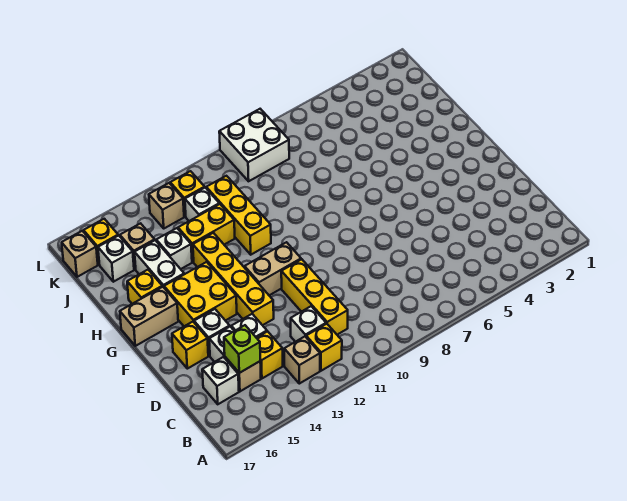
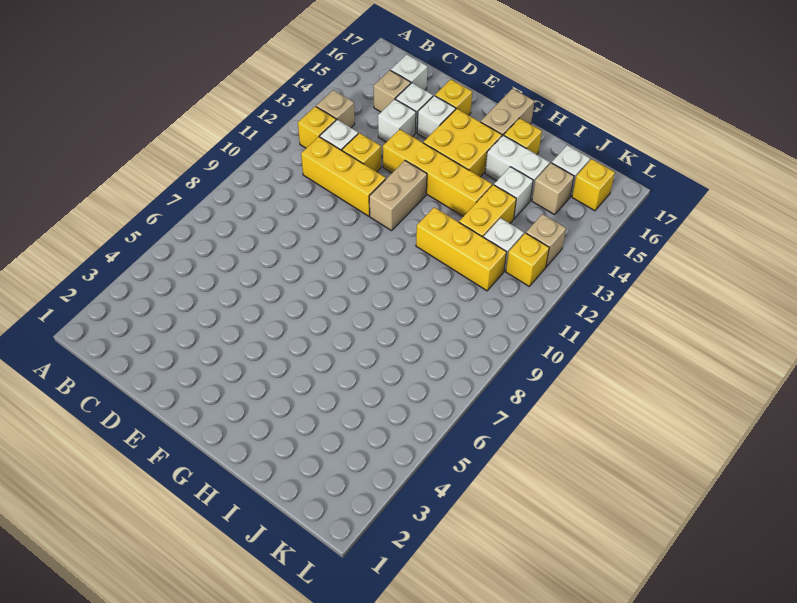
yellow 1x1 brick [257,331,283,378] -> yellow 1x1 brick moved to [342,133,381,172]
lime 1x1 brick [224,325,260,373] -> none
white 2x2 brick [219,109,289,181] -> none
tan 1x1 brick [62,231,98,277] -> none

